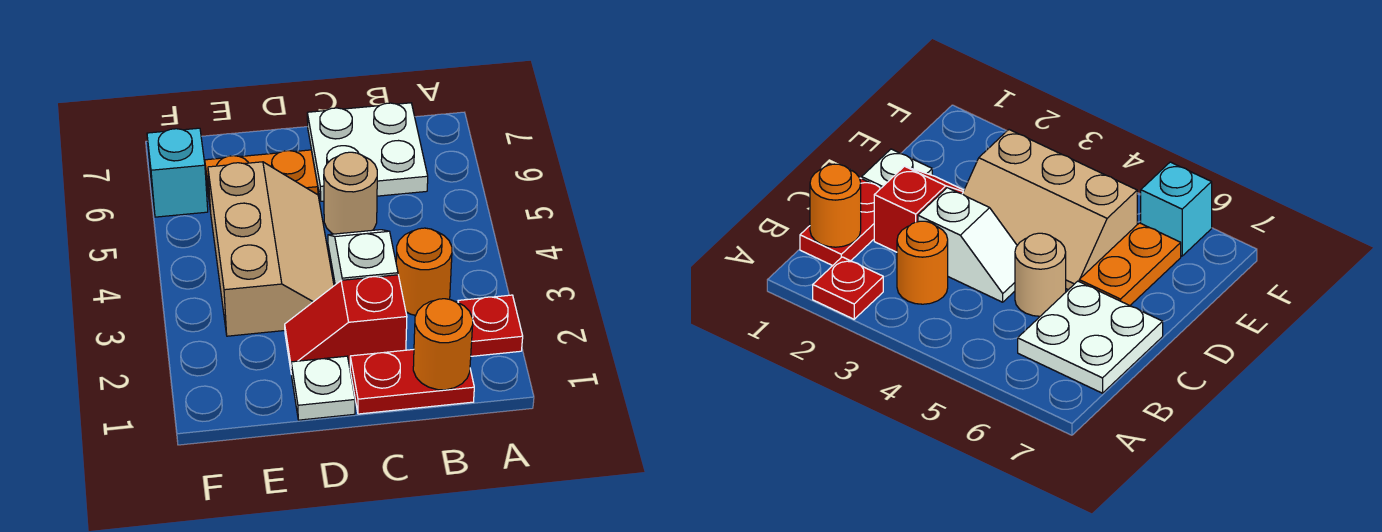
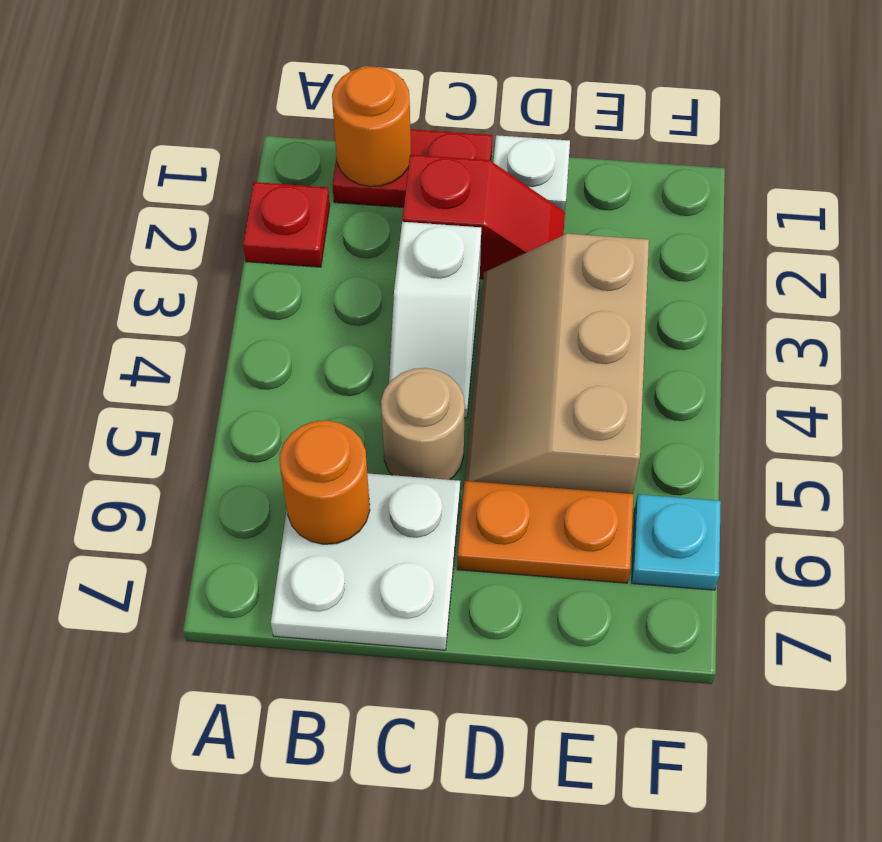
orange 1x1 round brick [396,228,452,315] -> orange 1x1 round brick moved to [280,420,370,544]
cyan 1x1 brick [147,128,208,217] -> cyan 1x1 plate [632,494,721,590]

